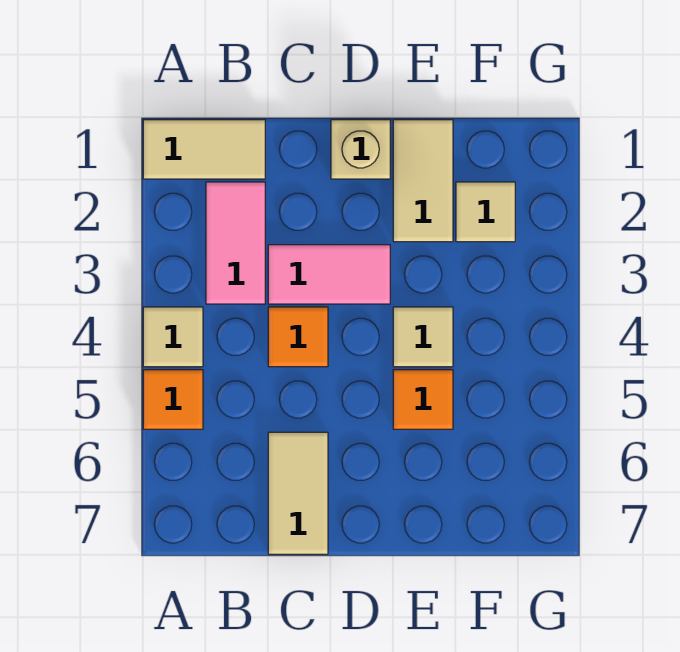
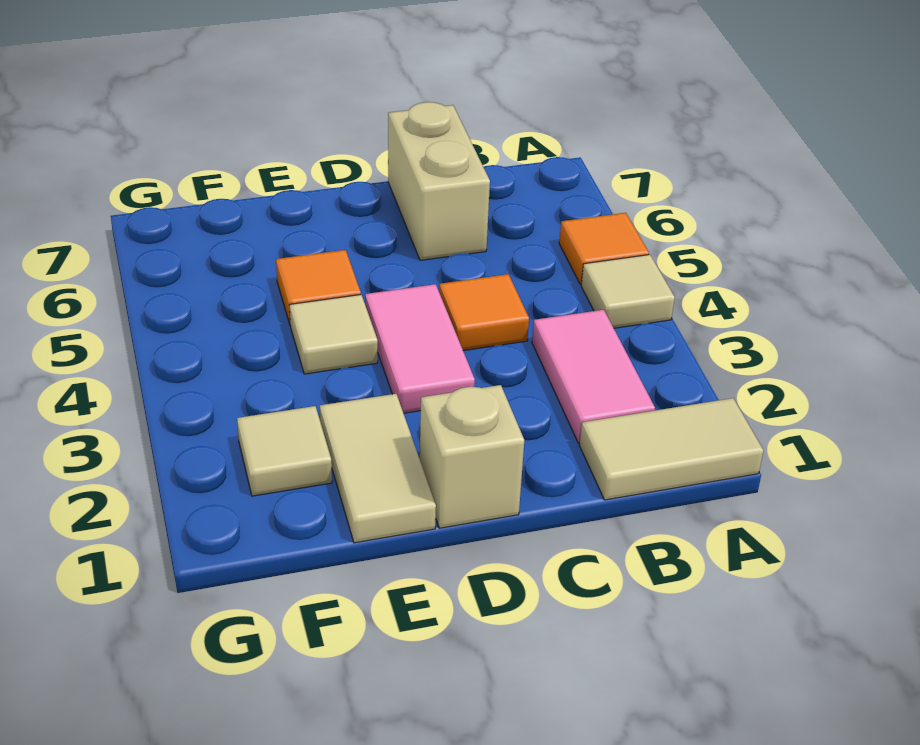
pink 1x2 tile [268,245,390,304] -> pink 1x2 tile turned to [365,284,475,413]
tan 1x2 tile [268,432,328,554] -> tan 1x2 brick [388,102,490,260]

